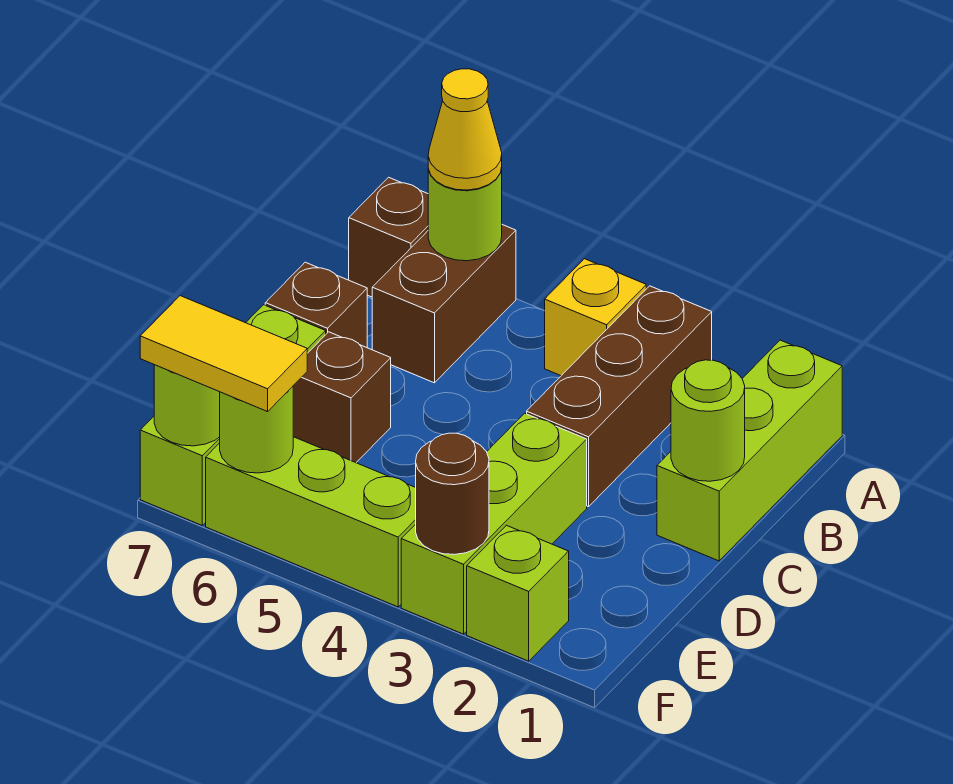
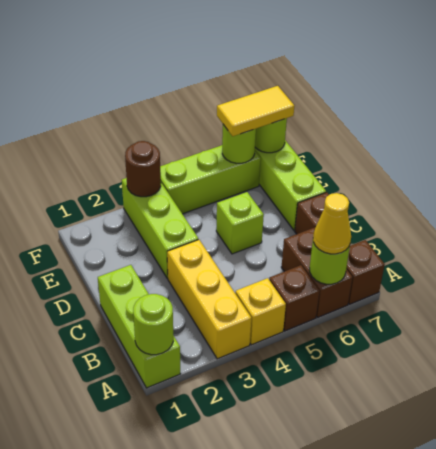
brown 1x3 brick [527,286,712,507] -> yellow 1x3 brick [167,240,251,359]
lime 1x1 round brick [671,360,745,481] -> lime 1x1 round brick moved to [133,294,173,355]
brown 1x1 brick [293,332,391,463] -> brown 1x1 brick moved to [269,265,320,331]
lime 1x1 brick [467,525,569,661] -> lime 1x1 brick moved to [216,192,264,254]

